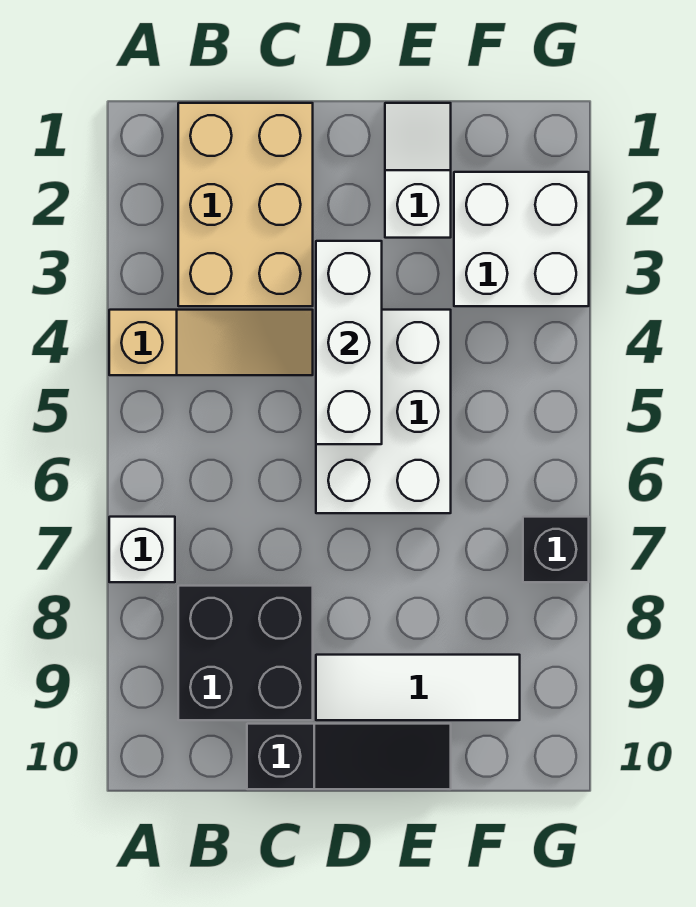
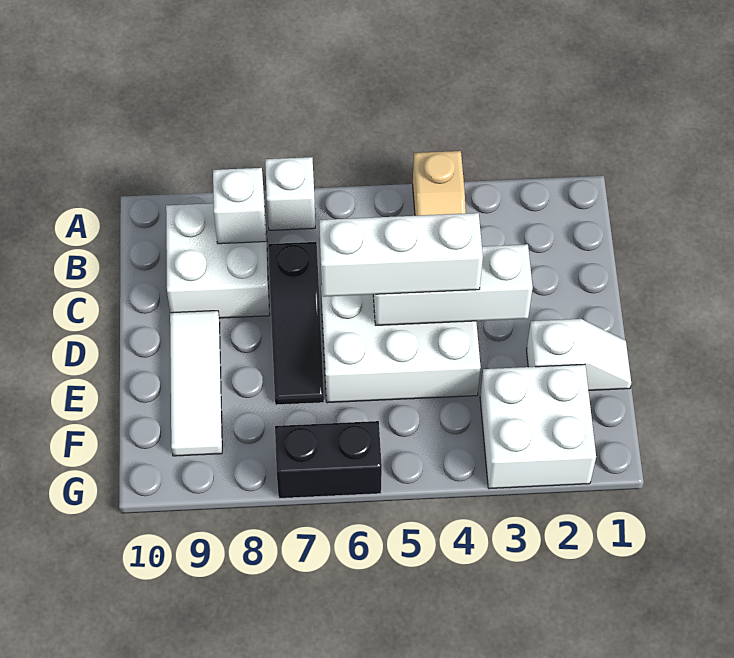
tan 2x3 brick [178,103,313,306] -> none
black 2x2 brick [178,586,313,720] -> white 2x2 brick [166,203,270,318]
none -> white 1x1 brick [213,168,266,244]
black 1x3 slope [247,724,451,789] -> black 1x3 slope moved to [268,242,324,405]
none -> white 1x3 brick [319,213,483,297]
black 1x1 brick [523,517,589,582] -> black 1x2 brick [275,421,382,498]

